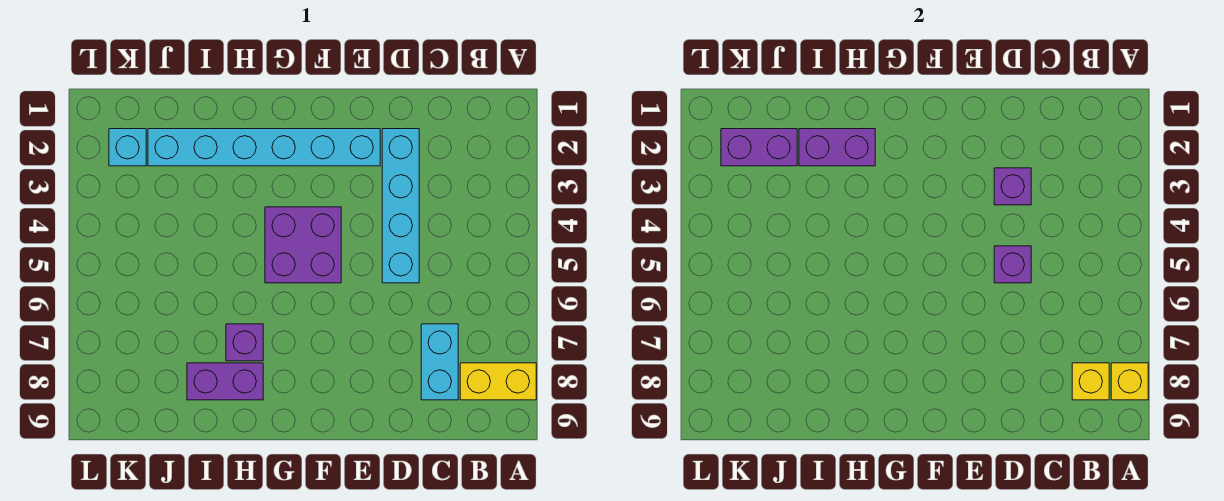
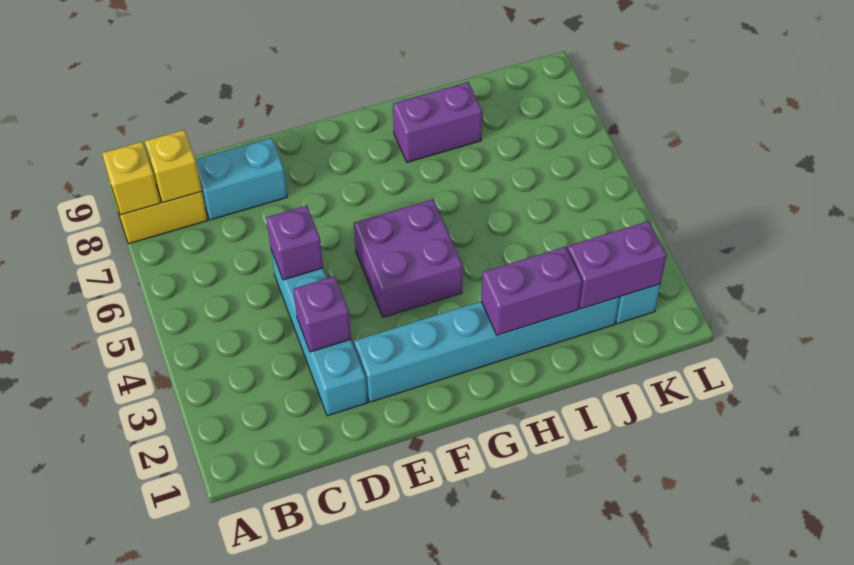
cyan 1x2 brick [421,324,458,400] -> cyan 1x2 brick turned to [196,138,287,220]
purple 1x1 brick [226,324,263,361] -> none

